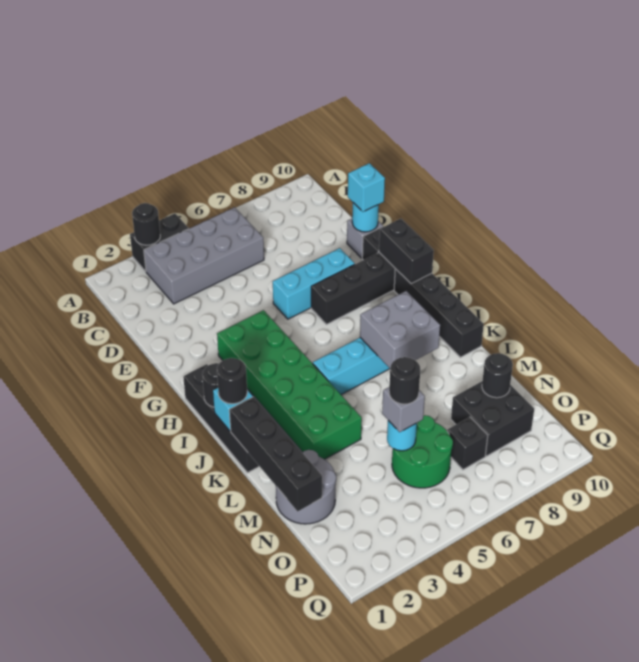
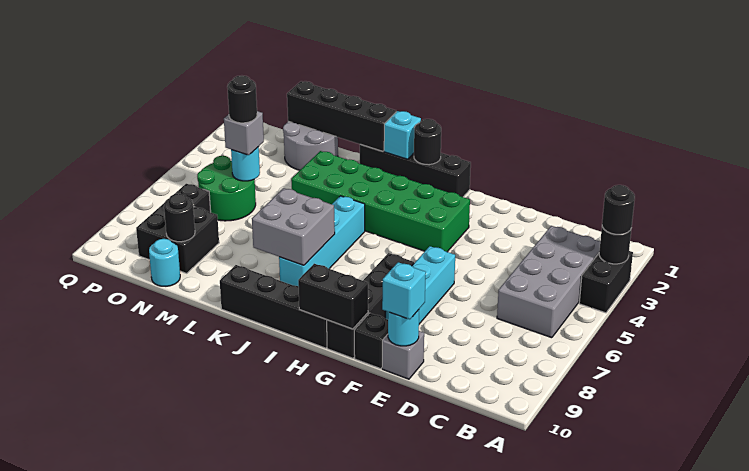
black 1x1 round brick [217,358,247,404] -> black 1x1 round brick moved to [602,185,635,234]
none -> cyan 1x1 round brick [149,239,180,286]

